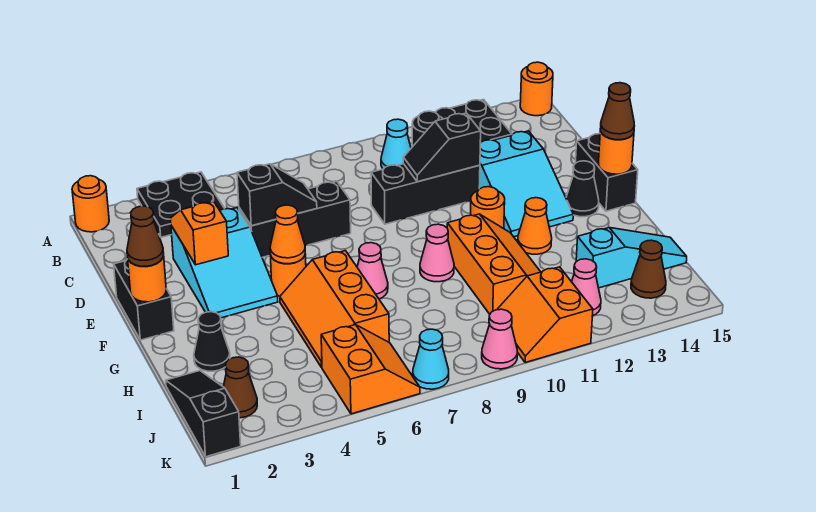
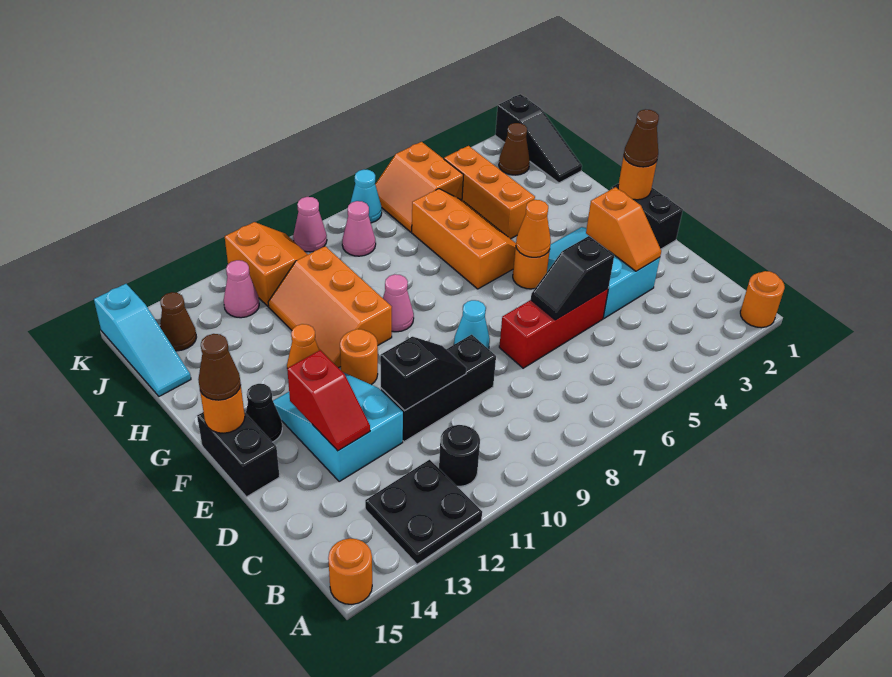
black 2x2 plate [137,172,225,237] -> none
cyan 1x1 cone [381,119,411,169] -> cyan 1x1 cone moved to [454,300,490,349]
black 1x3 brick [239,181,351,257] -> red 1x3 brick [499,289,608,368]
none -> red 1x2 slope [287,350,370,451]
pink 1x1 cone [357,243,388,299] -> pink 1x1 cone moved to [342,201,376,256]
black 1x1 cone [194,312,230,371] -> none
none -> orange 1x3 brick [444,146,535,239]
cyan 1x3 slope [576,228,687,288] -> cyan 1x3 slope turned to [94,284,191,396]

